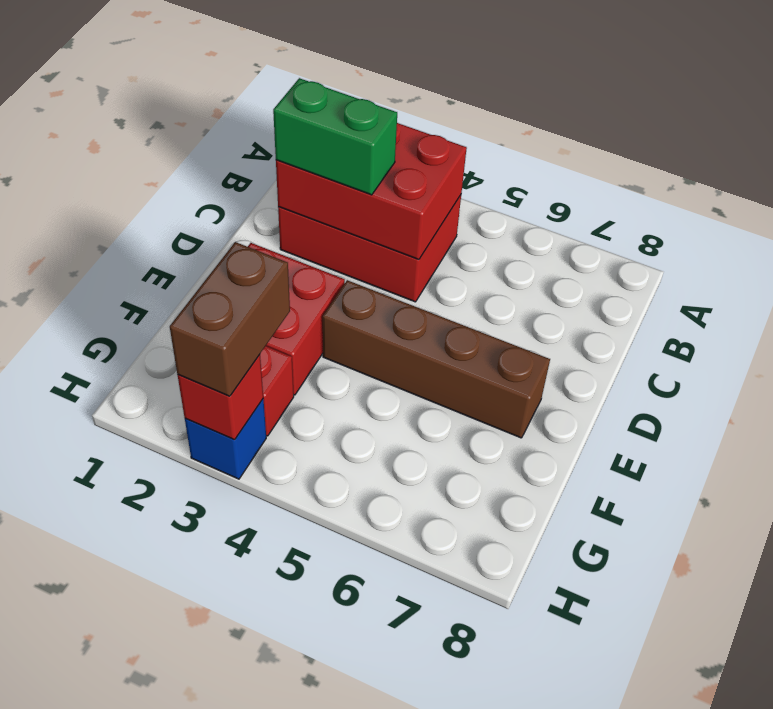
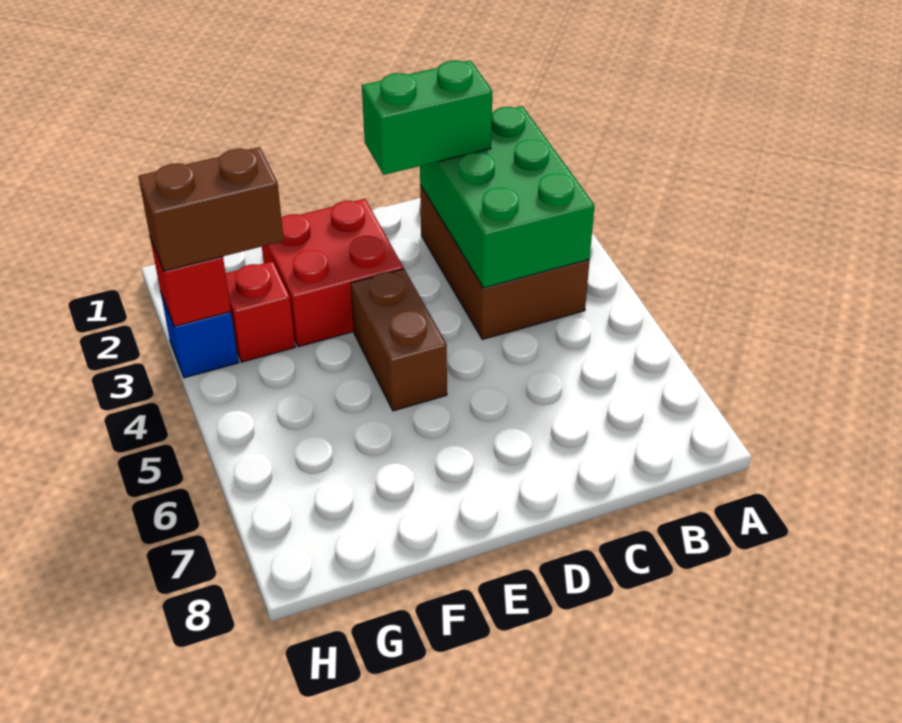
red 2x3 brick [278,195,461,302] -> brown 2x3 brick [420,185,590,339]
red 2x3 brick [276,123,467,260] -> green 2x3 brick [420,106,595,288]
green 1x2 brick [273,78,397,195] -> green 1x2 brick turned to [362,60,492,175]
brown 1x4 brick [323,280,550,438] -> brown 1x2 brick [351,269,447,411]

